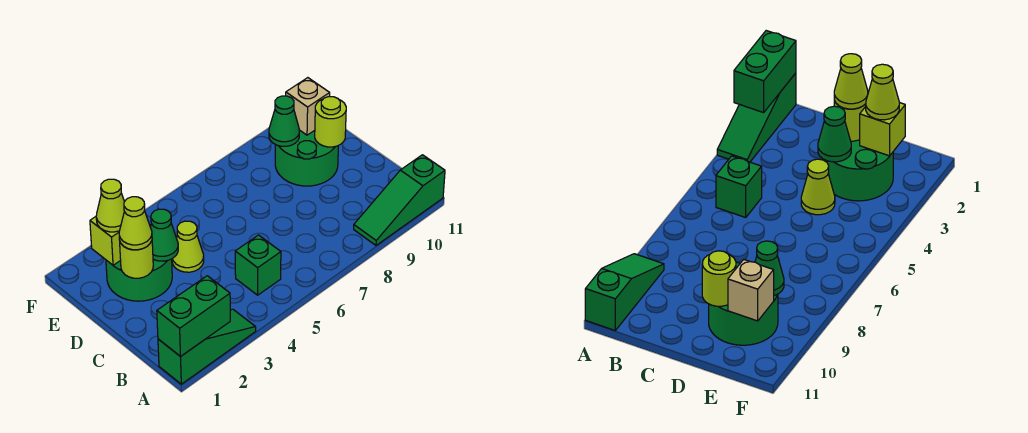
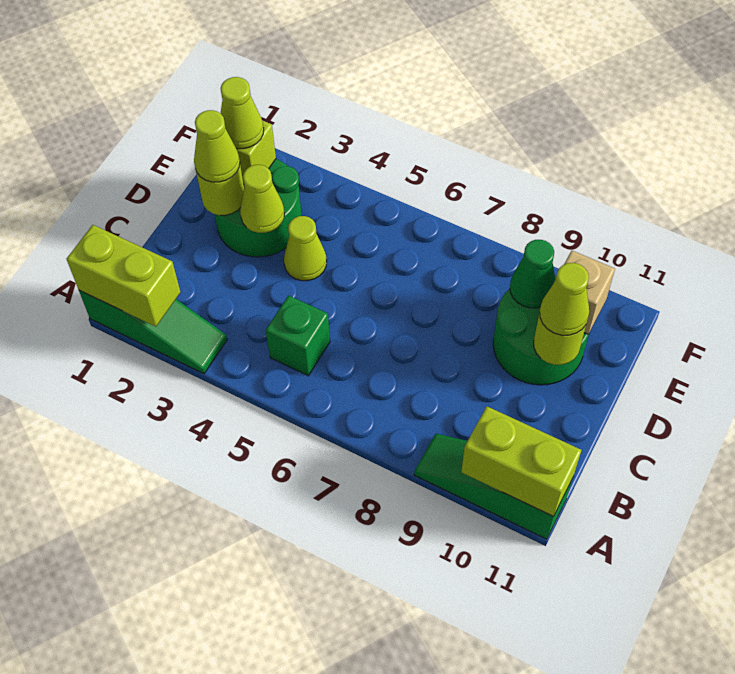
green 1x2 brick [157,276,230,357] -> lime 1x2 brick [66,225,181,327]
none -> lime 1x2 brick [461,406,581,516]
green 1x1 cone [150,209,178,261] -> lime 1x1 cone [240,165,284,233]
none -> lime 1x1 cone [540,263,589,335]

